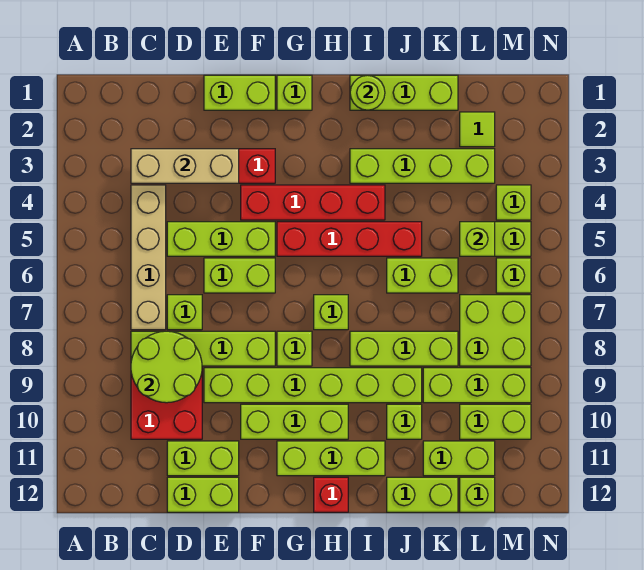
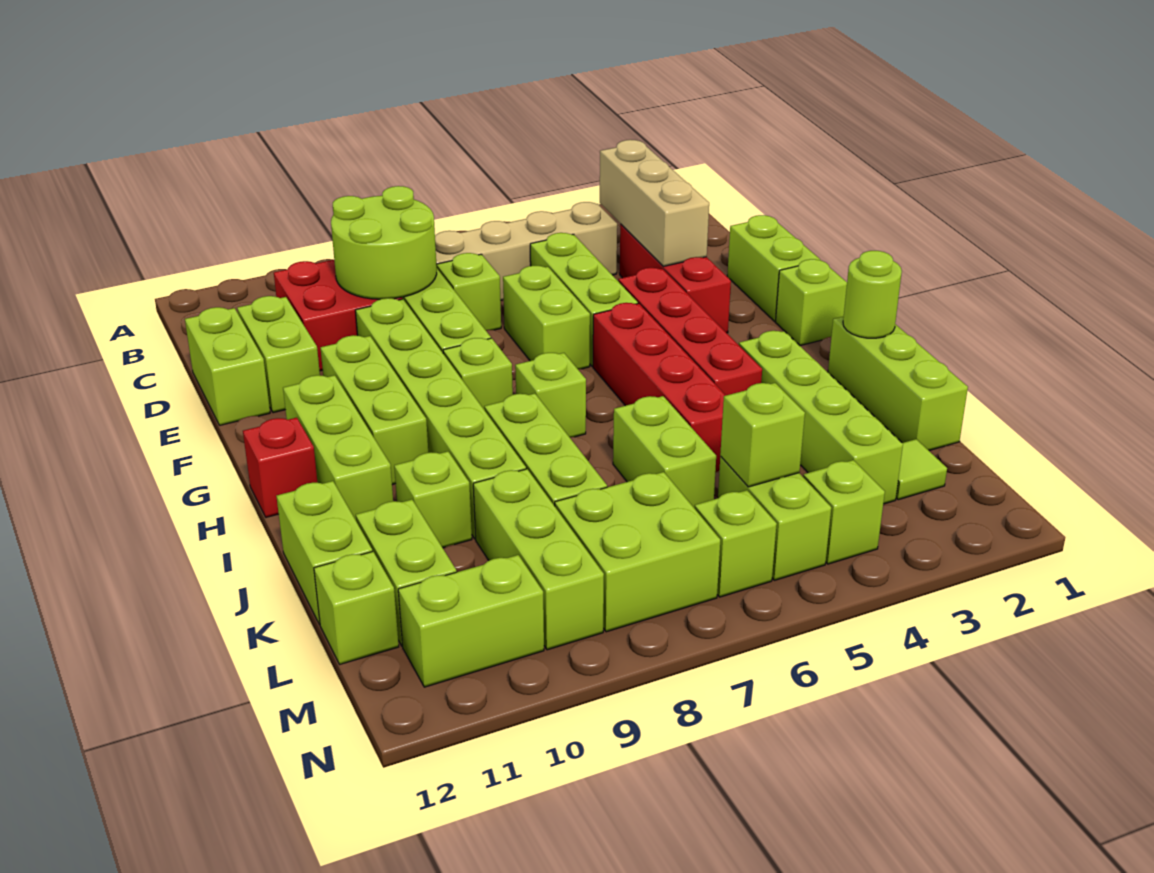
lime 1x2 brick [460,404,531,439] -> lime 1x2 brick turned to [398,555,544,687]

